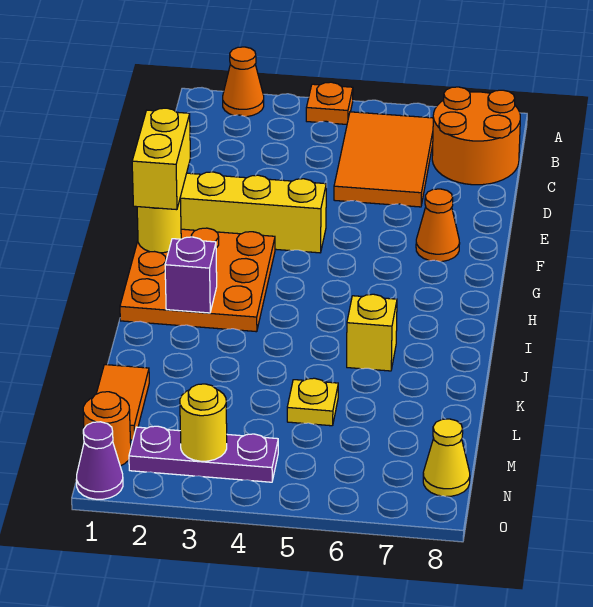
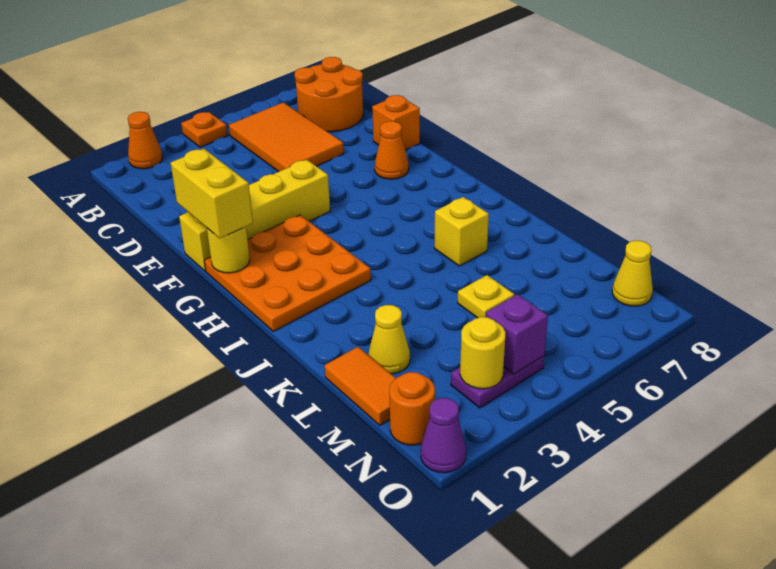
none -> orange 1x1 brick [372,95,420,150]
purple 1x1 brick [165,237,217,313] -> purple 1x1 brick moved to [486,294,548,374]
none -> yellow 1x1 cone [368,305,410,374]
purple 1x3 plate [129,426,278,482] -> purple 1x2 plate [451,356,544,408]

